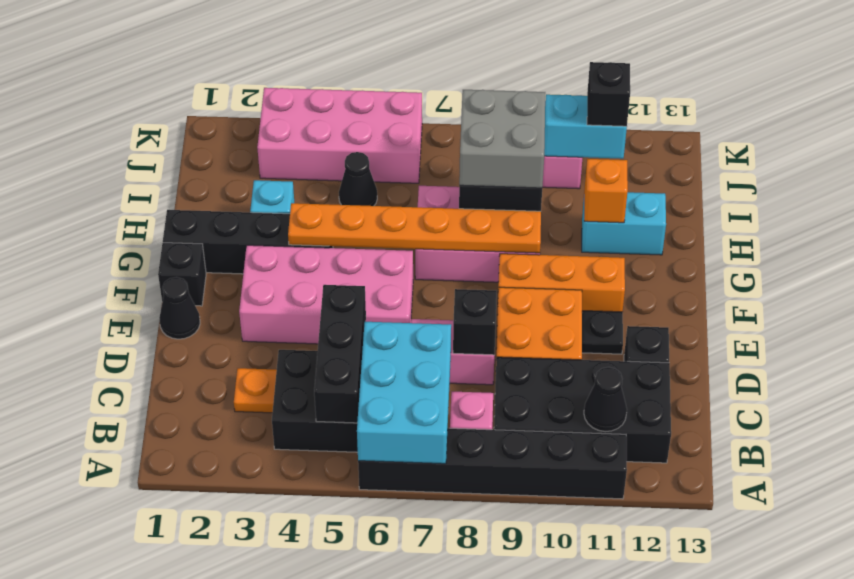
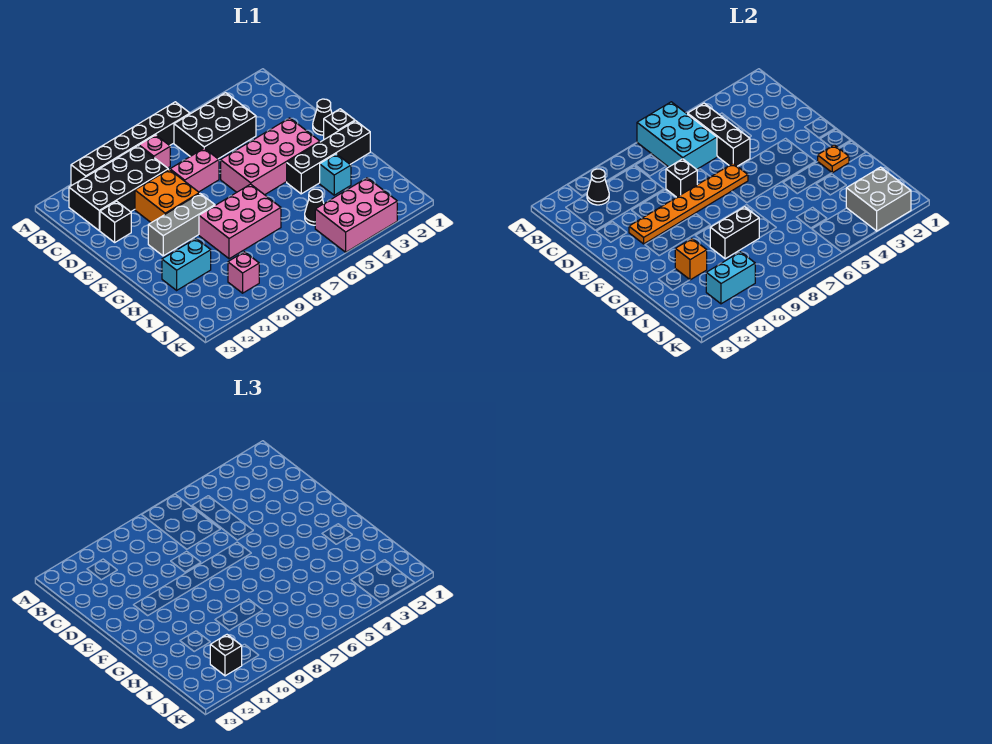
orange 1x1 plate [234,368,277,413] -> orange 1x1 plate moved to [818,145,849,173]
black 1x1 plate [582,311,623,354] -> none
orange 1x3 brick [498,254,625,312] -> grey 1x3 brick [148,194,215,256]
orange 1x6 plate [288,203,541,253] -> orange 1x6 plate moved to [629,163,748,244]
grey 2x2 brick [459,90,545,188] -> grey 2x2 brick moved to [846,167,911,231]
pink 2x4 brick [257,88,422,183] -> pink 2x3 brick [315,178,397,252]

